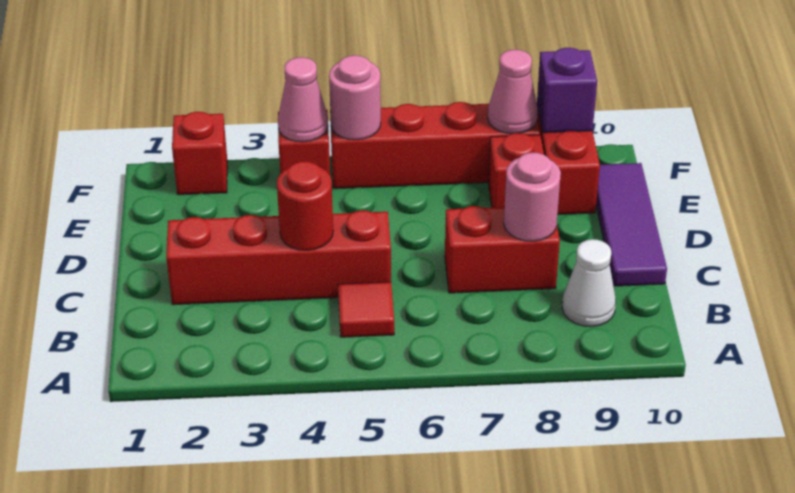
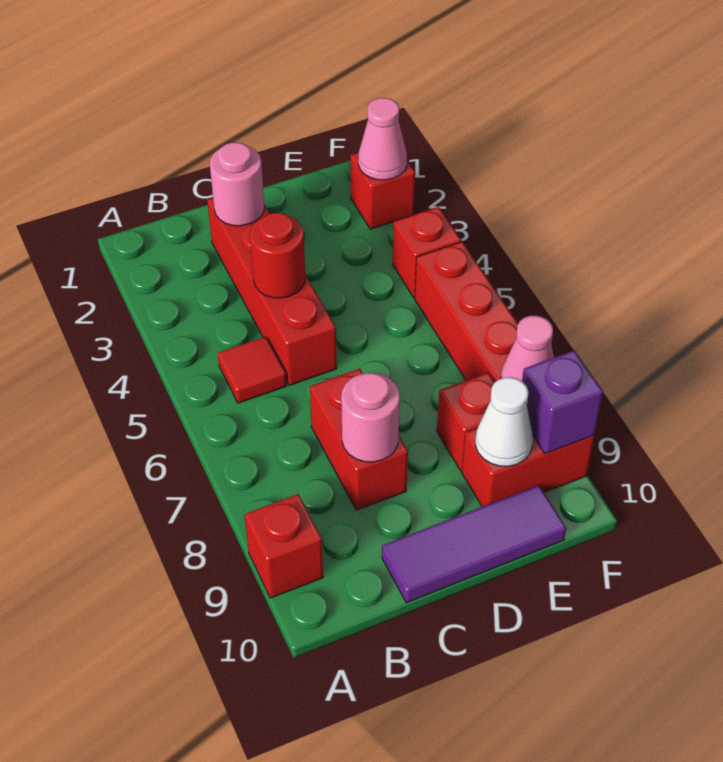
none -> red 1x1 brick [245,494,323,598]
white 1x1 cone [562,239,616,327] -> white 1x1 cone moved to [476,377,533,466]
pink 1x1 cone [278,57,328,142] -> pink 1x1 cone moved to [358,98,407,180]
pink 1x1 round brick [329,55,381,140] -> pink 1x1 round brick moved to [210,142,264,226]

